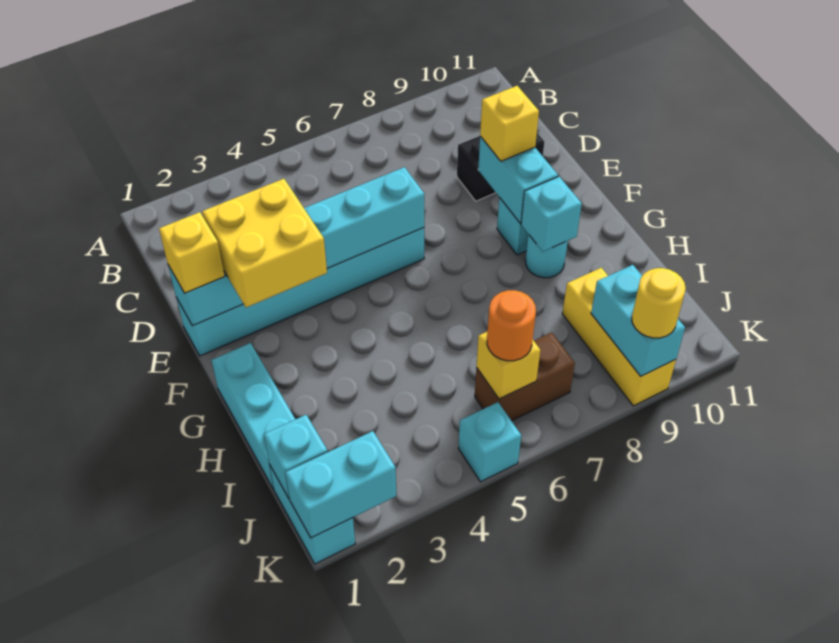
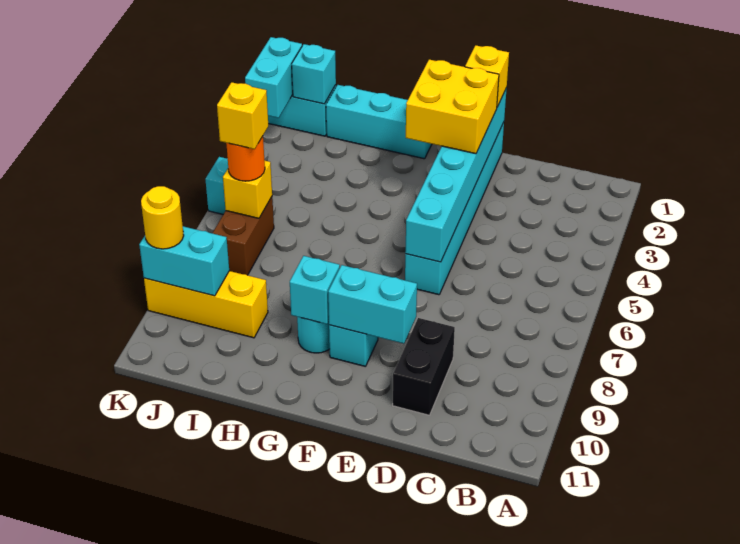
yellow 1x1 brick [480,86,539,161] -> yellow 1x1 brick moved to [217,82,268,149]

